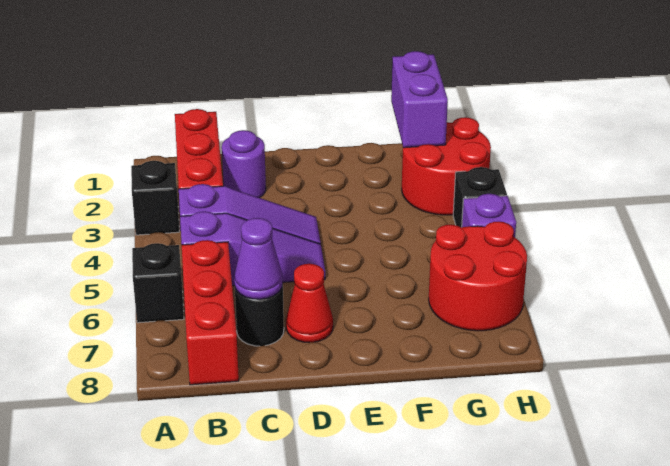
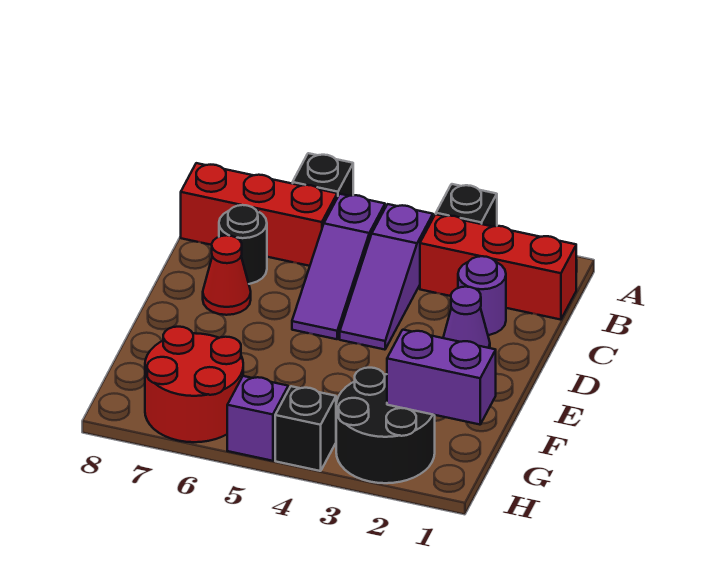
purple 1x1 cone [234,218,283,299] -> purple 1x1 cone moved to [443,287,490,348]
red 2x2 round brick [402,117,491,215] -> black 2x2 round brick [336,368,435,483]

